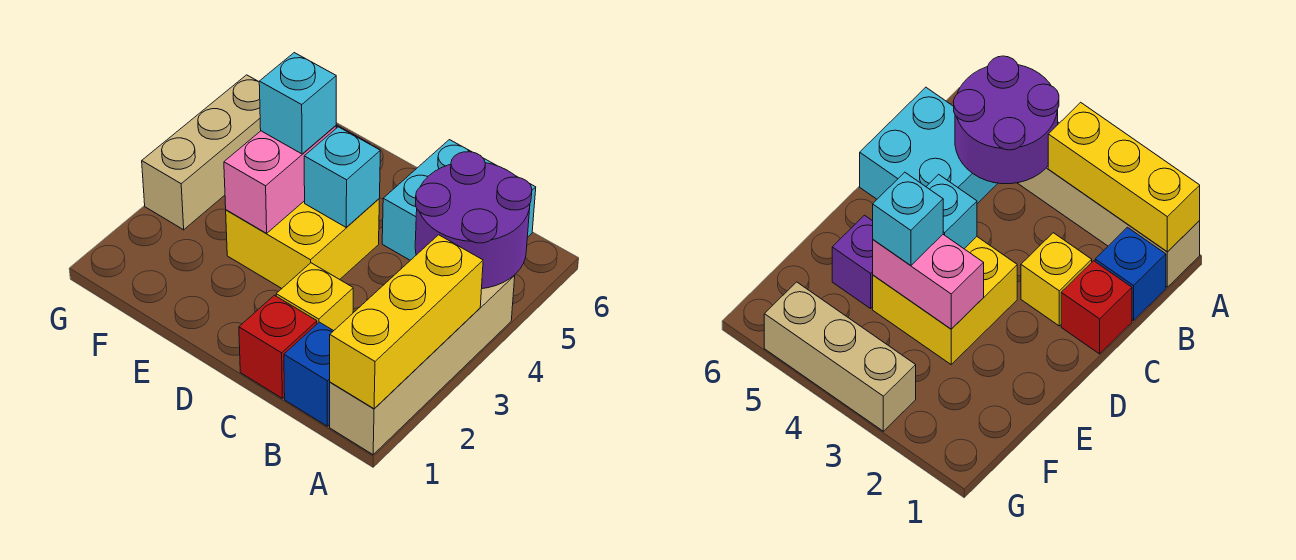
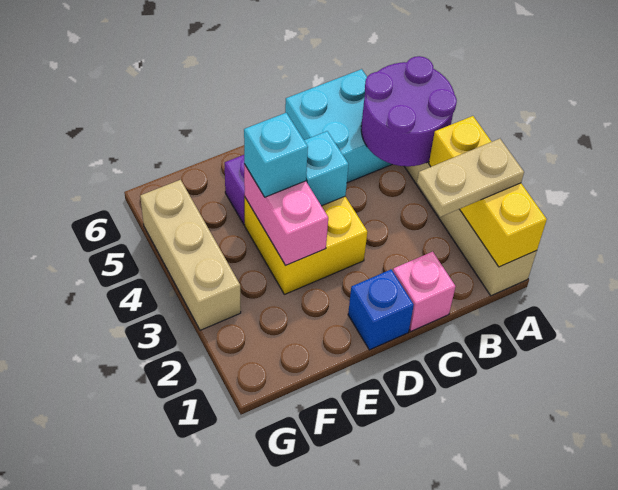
none -> tan 1x2 plate [417,139,524,217]
blue 1x1 brick [284,322,333,426] -> blue 1x1 brick moved to [348,269,414,350]
red 1x1 brick [239,295,317,398] -> pink 1x1 brick [393,252,456,331]
yellow 1x1 brick [276,263,353,331] -> none

